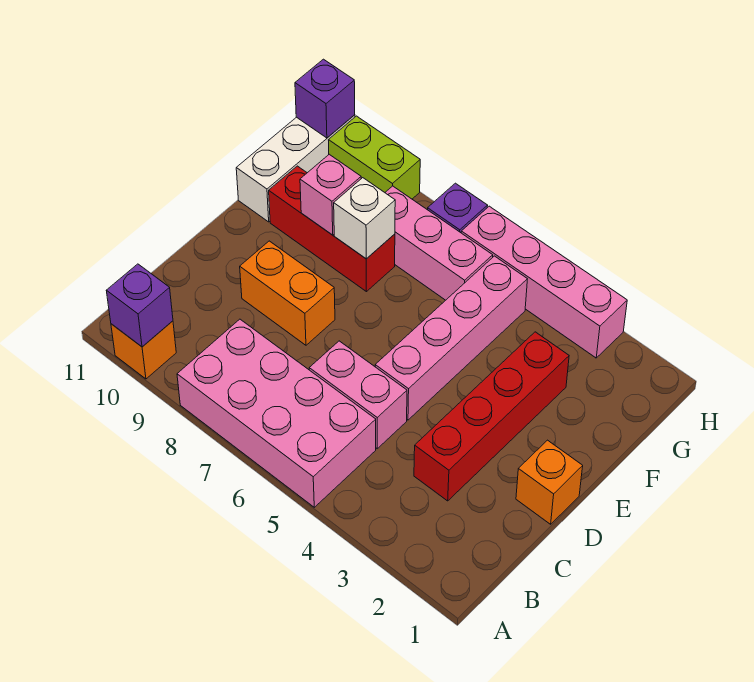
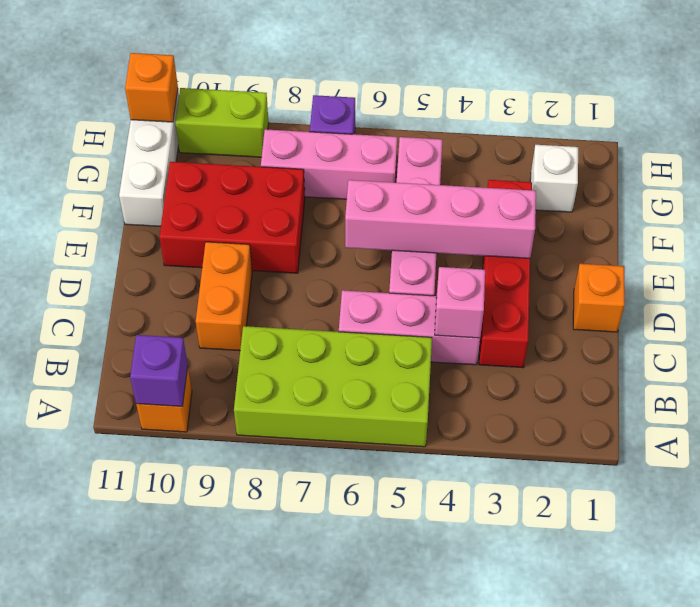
pink 2x4 brick [177,319,376,507] -> lime 2x4 brick [234,326,432,447]
pink 1x2 brick [309,341,407,449] -> pink 1x3 brick [339,290,480,365]
orange 1x2 brick [240,241,335,345] -> orange 1x2 brick turned to [196,242,252,351]
red 1x3 brick [269,166,395,292] -> red 2x3 brick [159,162,305,273]
white 1x1 brick [334,178,395,259] -> white 1x1 brick moved to [530,145,578,212]
pink 1x1 brick [300,154,361,235] -> pink 1x1 brick moved to [435,267,485,338]
pink 1x4 brick [461,206,627,358] -> pink 1x4 brick moved to [345,180,536,258]
purple 1x1 brick [295,59,355,138] -> orange 1x1 brick [125,53,178,122]

